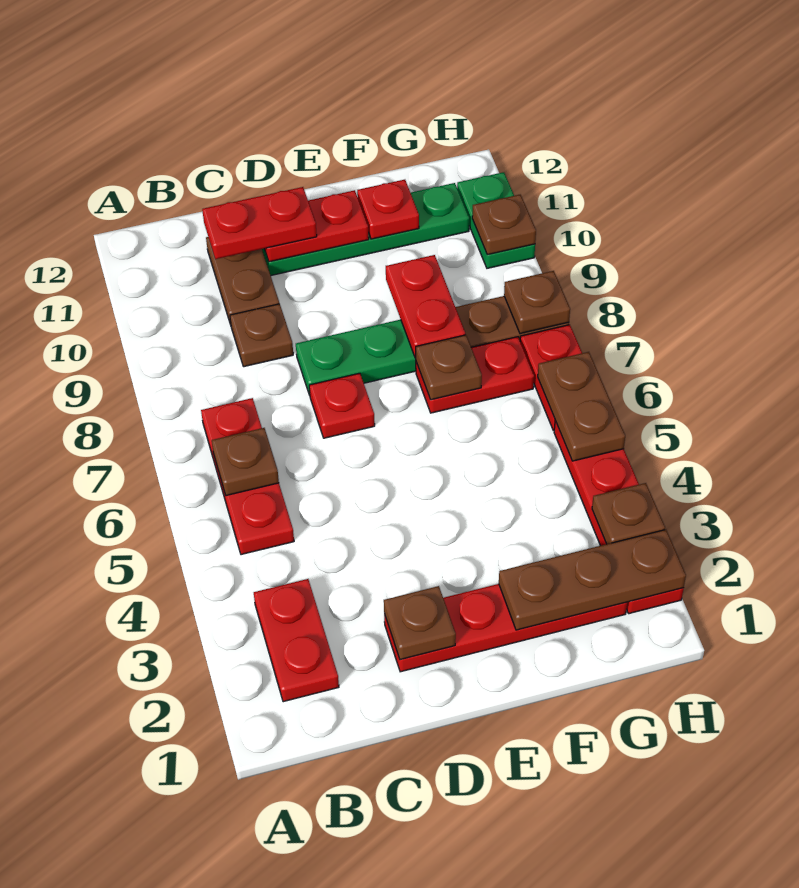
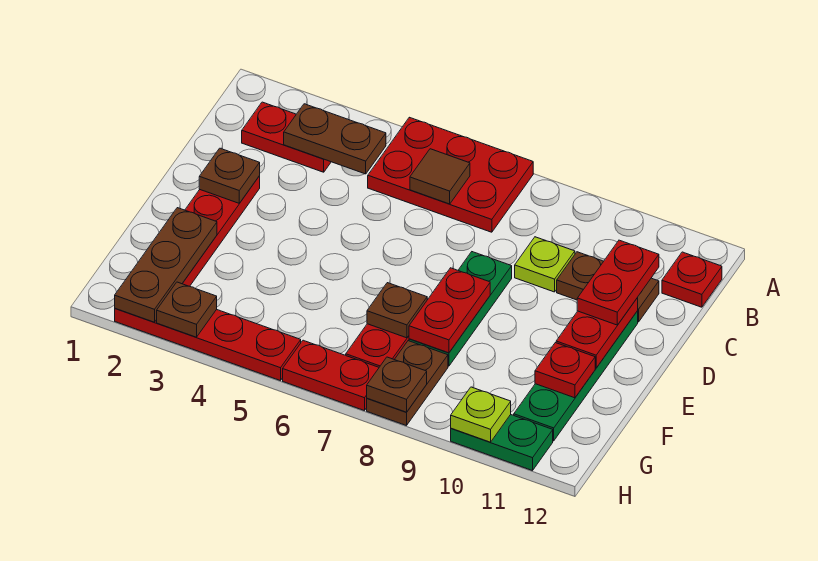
red 1x3 plate [201,398,294,555] -> red 2x3 plate [368,117,533,232]
brown 1x1 plate [212,428,279,496] -> brown 1x1 tile [410,149,470,204]
brown 1x1 plate [230,304,293,367] -> lime 1x1 plate [515,237,575,292]
red 1x1 plate [309,373,375,438] -> red 1x1 plate moved to [662,252,722,307]
red 1x2 plate [386,255,465,358] -> red 1x2 plate turned to [409,268,490,353]
brown 1x2 plate [538,352,625,461] -> brown 1x2 plate moved to [284,104,386,174]
brown 1x1 plate [472,195,536,255] -> lime 1x1 plate [451,387,511,442]

